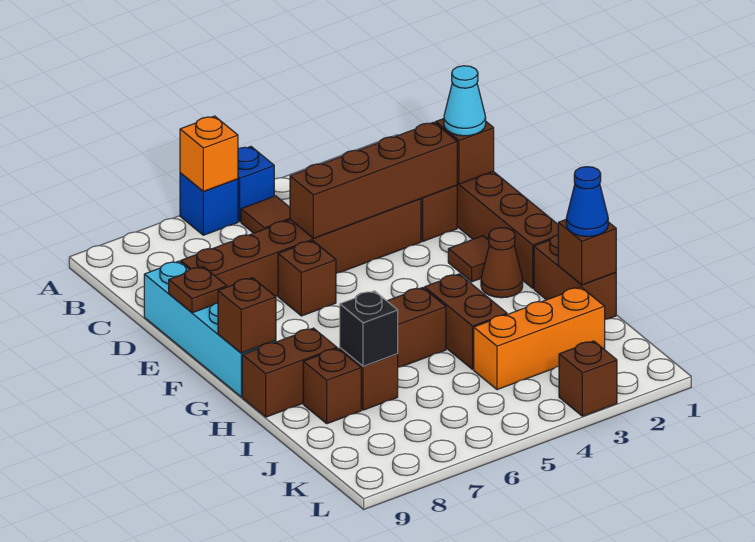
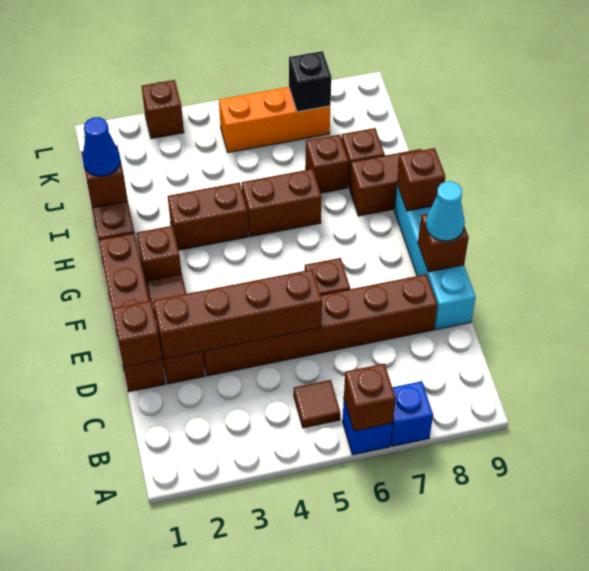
blue 1x1 brick [238,147,274,222] -> blue 1x1 brick moved to [391,381,433,446]
orange 1x1 brick [180,116,238,191] -> brown 1x1 brick [344,364,396,431]
cyan 1x1 cone [444,66,486,136] -> cyan 1x1 cone moved to [426,181,465,241]
brown 1x1 plate [169,267,227,313] -> brown 1x1 brick [418,213,469,272]
brown 1x1 cone [481,228,523,298] -> brown 1x1 brick [137,226,182,282]
brown 1x2 brick [425,274,507,369] -> brown 1x2 brick turned to [168,182,249,250]
black 1x1 brick [340,291,398,366] -> black 1x1 brick moved to [289,51,331,112]
orange 1x3 brick [474,287,605,390] -> orange 1x3 brick moved to [219,87,330,153]

